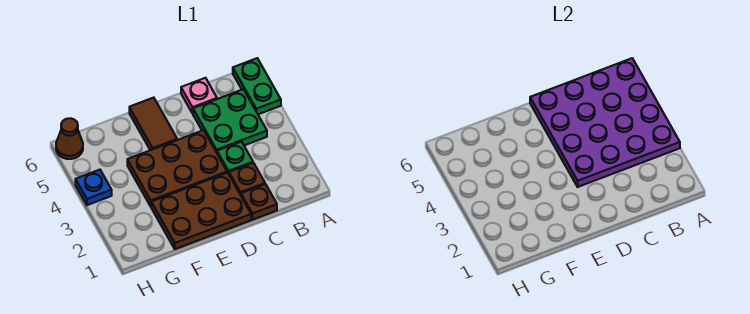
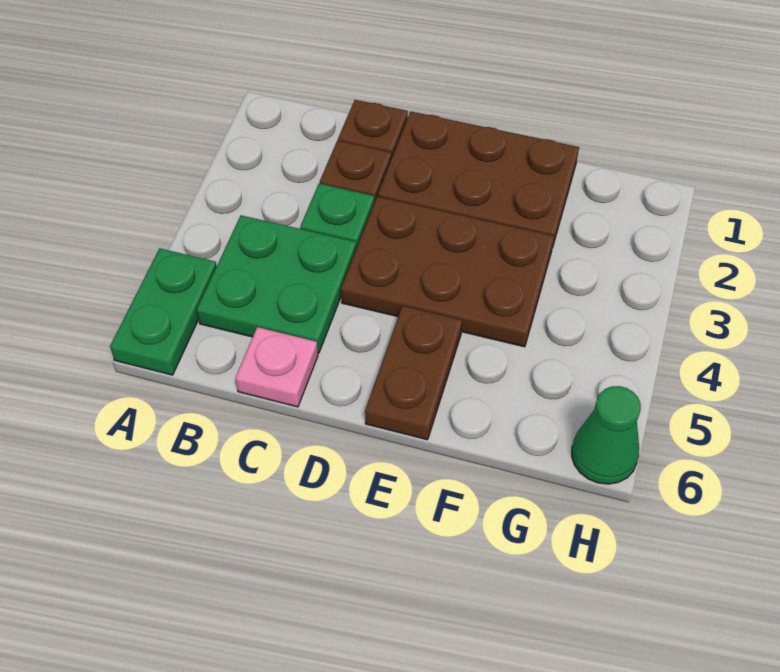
purple 4x4 plate [530,58,680,187] -> none
brown 1x2 tile [129,98,177,150] -> brown 1x2 plate [365,306,462,440]
blue 1x1 plate [75,170,112,205] -> none
brown 1x1 cone [56,118,83,159] -> green 1x1 cone [572,386,641,484]

